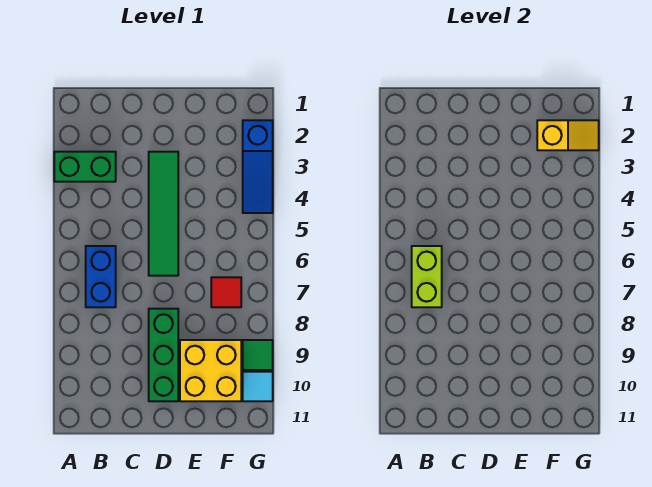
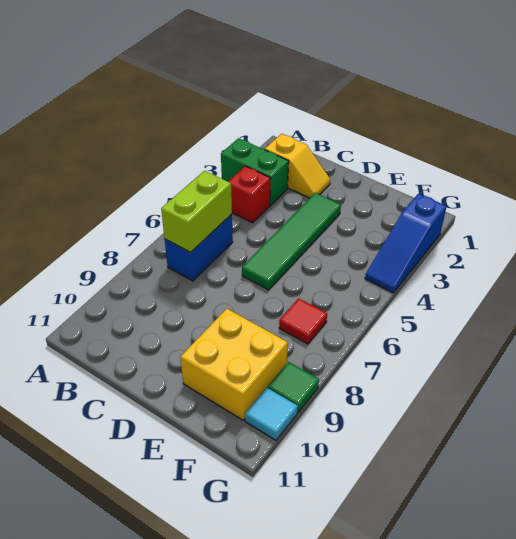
none -> red 1x1 brick [228,166,271,223]
green 1x3 brick [149,309,178,401] -> none
yellow 1x2 slope [537,120,599,150] -> yellow 1x2 slope moved to [265,134,330,198]

